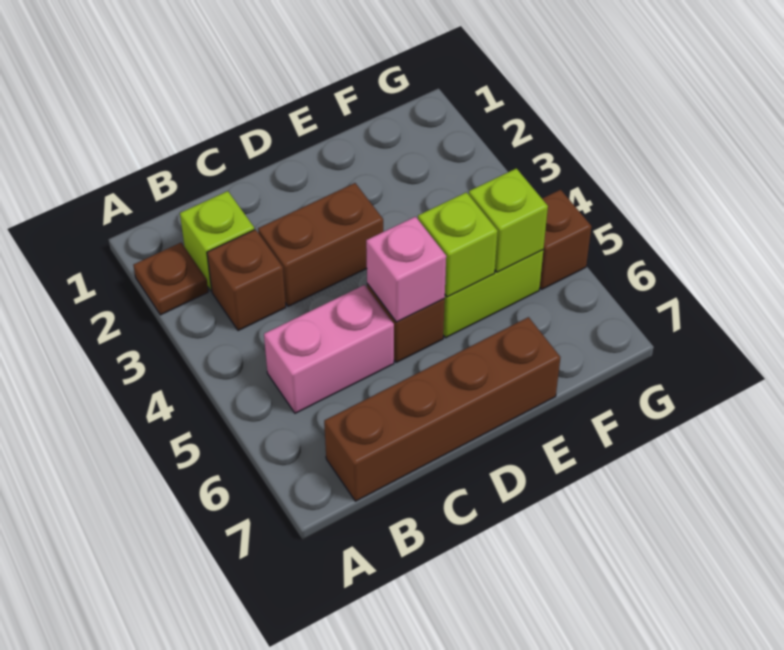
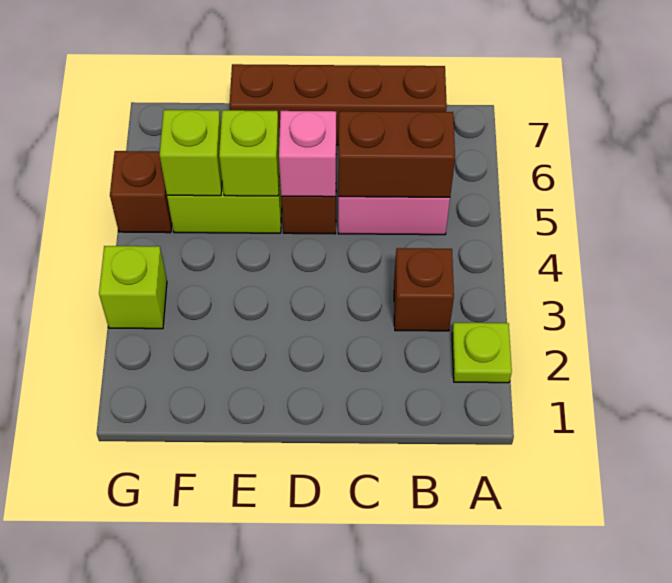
brown 1x1 plate [133,243,208,315] -> lime 1x1 plate [452,323,512,383]
lime 1x1 brick [180,191,254,291] -> lime 1x1 brick moved to [99,246,167,329]
brown 1x2 brick [258,183,383,306] -> brown 1x2 brick moved to [338,111,455,197]

